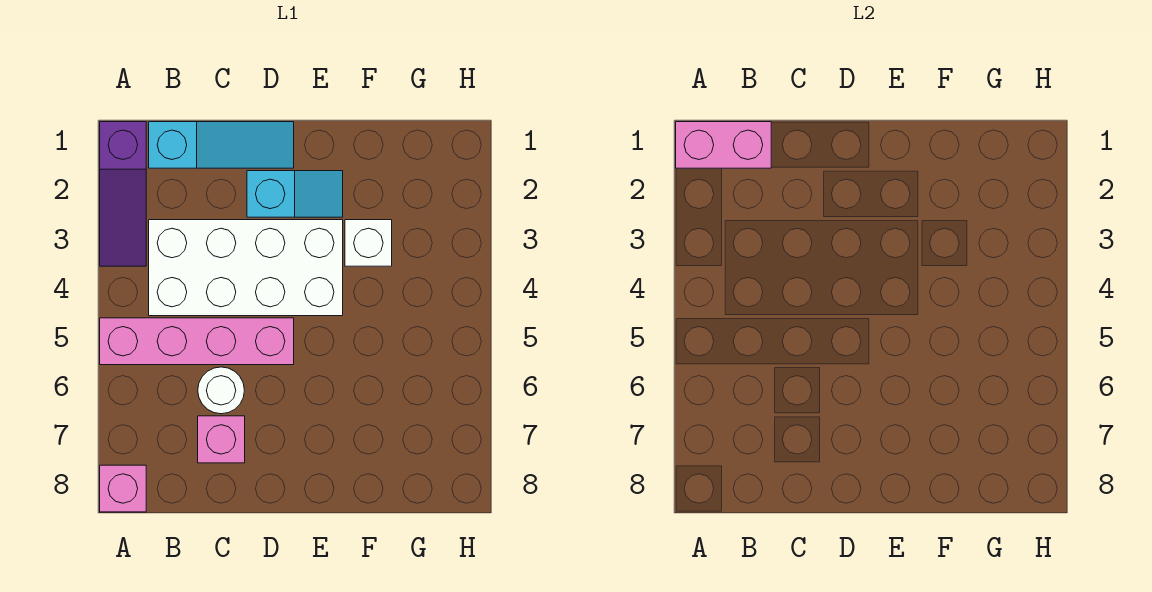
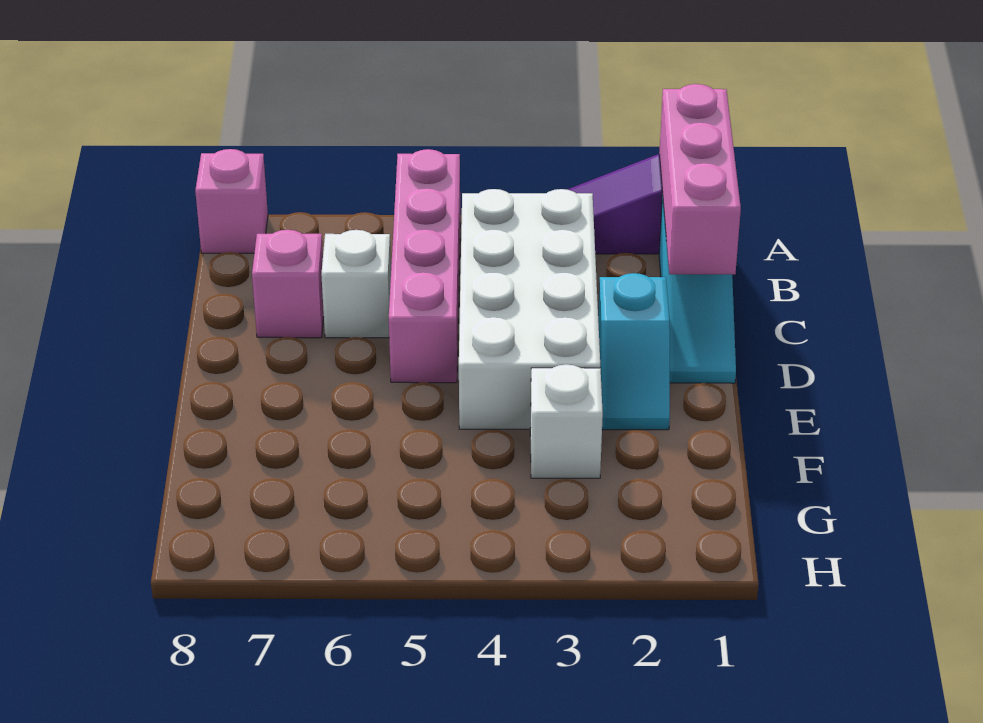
pink 1x2 brick [676,122,771,168] -> pink 1x3 brick [659,84,741,274]
white 1x1 round brick [198,367,244,414] -> white 1x1 brick [321,230,391,338]

